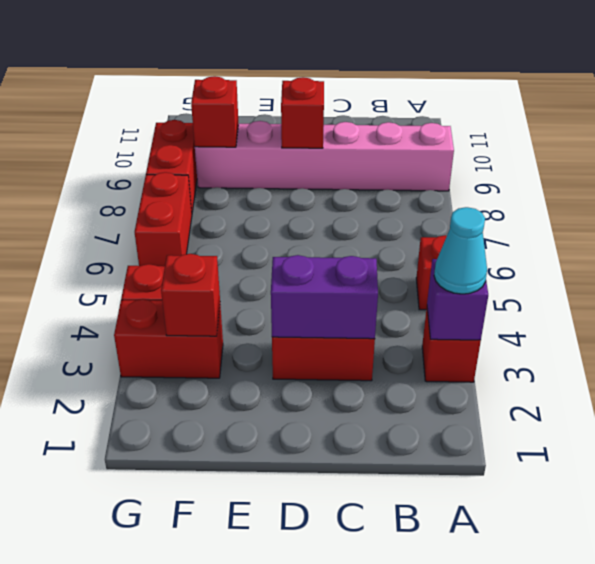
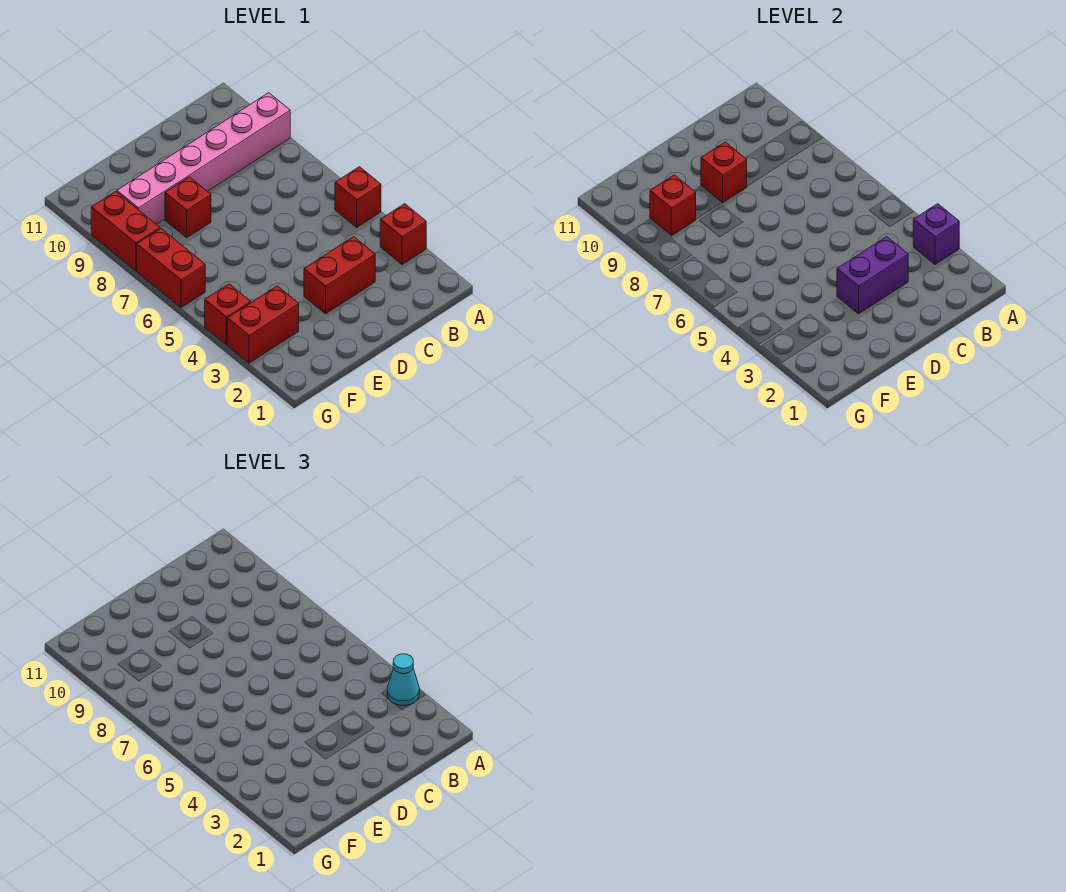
red 1x1 brick [161,254,220,336] -> red 1x1 brick moved to [165,177,211,238]

